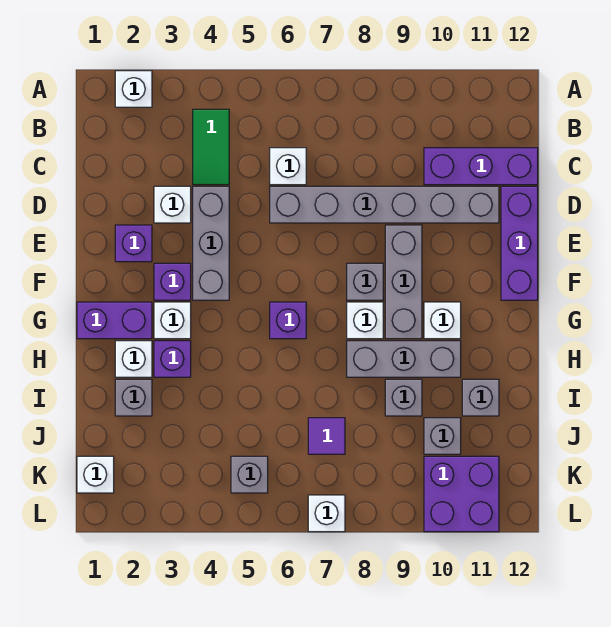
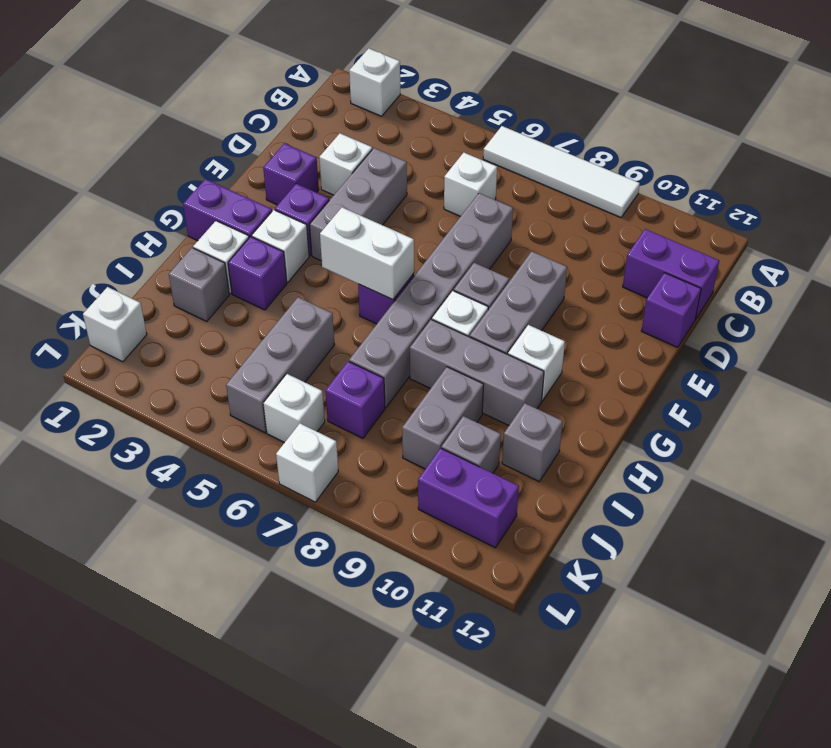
none -> white 1x4 tile [483,126,640,217]
green 1x2 tile [193,109,229,185] -> none
purple 1x3 brick [424,148,538,185] -> purple 1x2 brick [623,229,719,318]
grey 1x6 brick [270,186,499,223] -> grey 1x6 brick turned to [349,193,513,408]
purple 1x3 brick [501,186,538,300] -> purple 1x1 brick [642,273,701,347]
none -> white 1x2 brick [320,207,414,300]
grey 1x1 brick [385,379,422,416] -> grey 1x2 brick [402,367,484,469]
purple 1x1 tile [308,418,345,454] -> purple 1x1 brick [325,361,385,438]
grey 1x1 brick [231,456,268,493] -> grey 1x3 brick [226,297,335,433]
none -> white 1x1 brick [263,374,325,443]
purple 2x2 brick [424,456,499,532] -> purple 1x2 brick [418,448,519,548]

